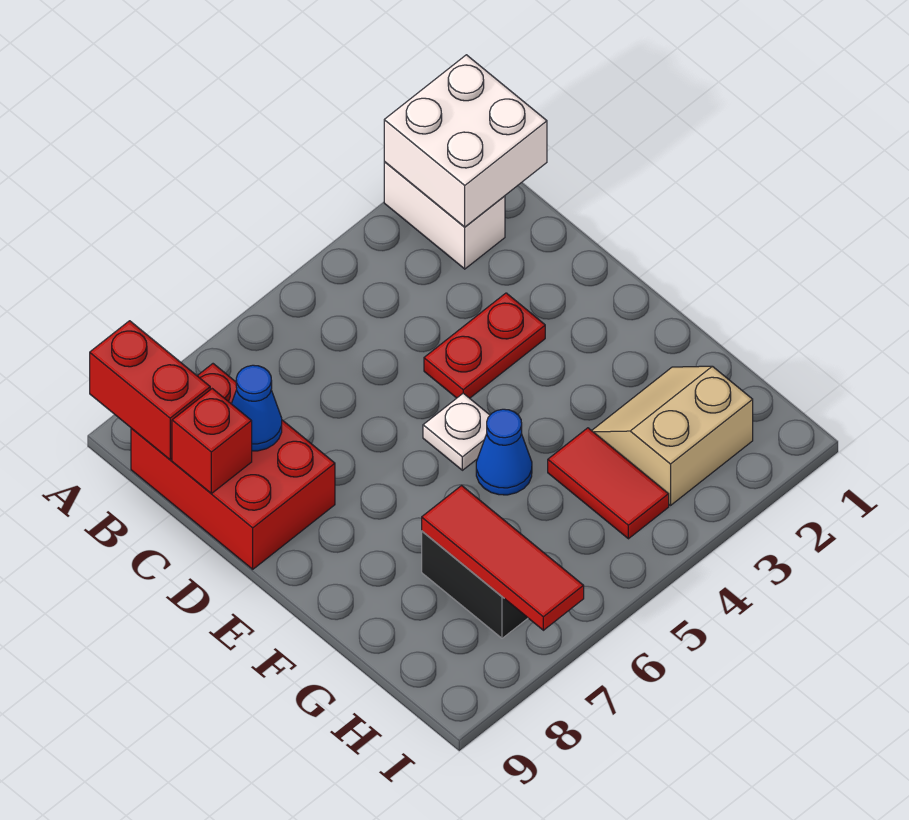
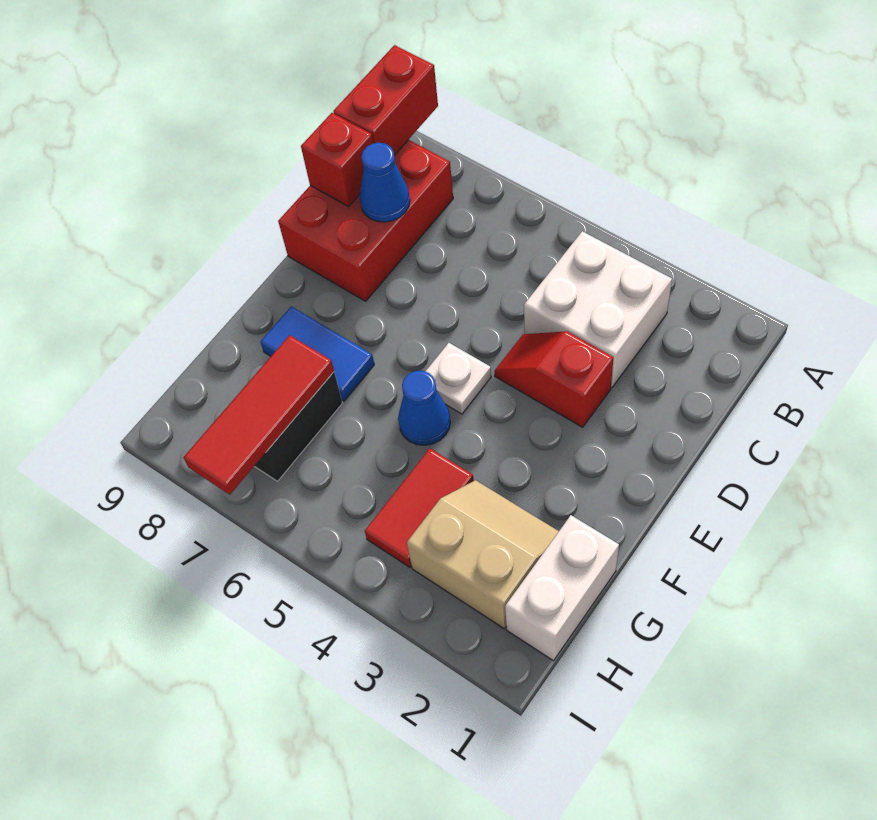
white 2x2 brick [384,55,547,227] -> white 2x2 brick moved to [524,231,672,388]
white 1x2 brick [384,162,505,269] -> white 1x2 brick moved to [505,515,619,661]
red 1x2 plate [424,293,545,398] -> red 1x2 slope [495,331,613,427]
none -> blue 1x2 tile [260,306,374,401]

